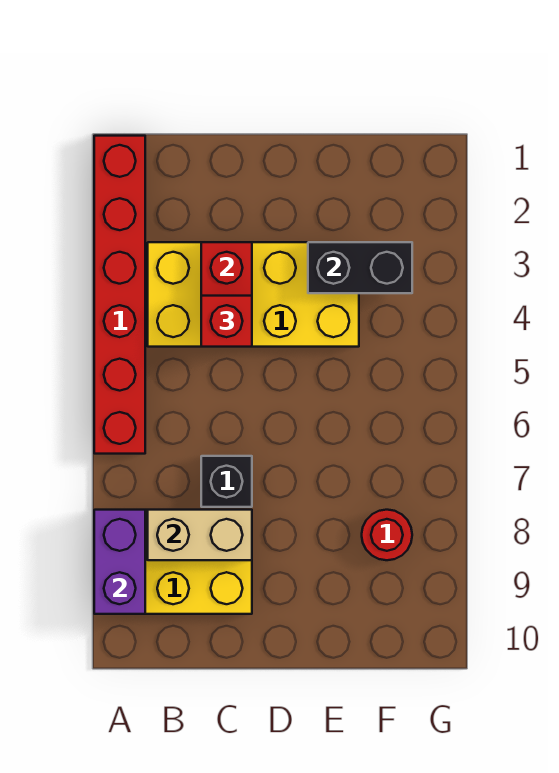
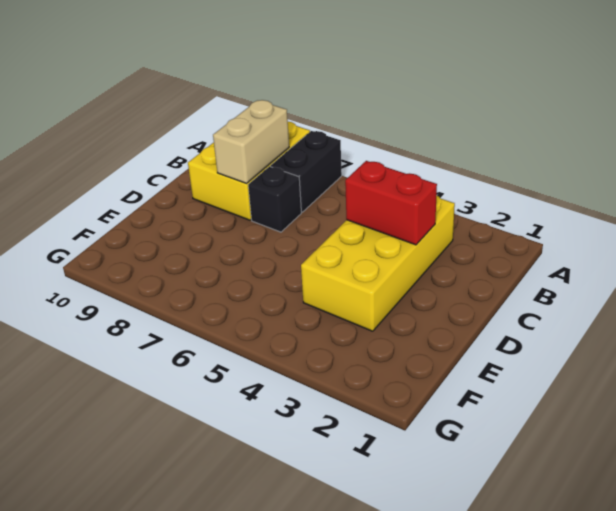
red 1x6 brick [94,136,145,454] -> none
purple 1x2 brick [94,510,145,614] -> none
red 1x1 brick [201,296,252,347] -> none
black 1x2 brick [308,242,412,293] -> black 1x2 brick moved to [271,131,342,212]
red 1x1 round brick [362,510,412,560] -> none

